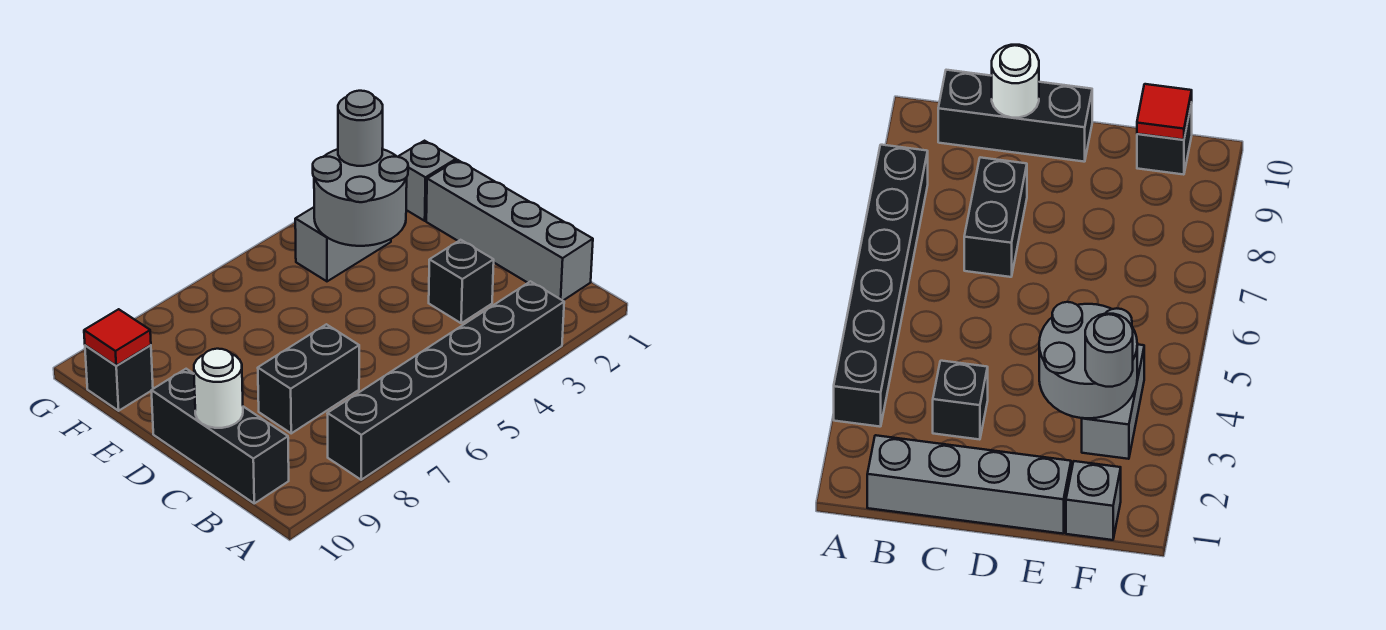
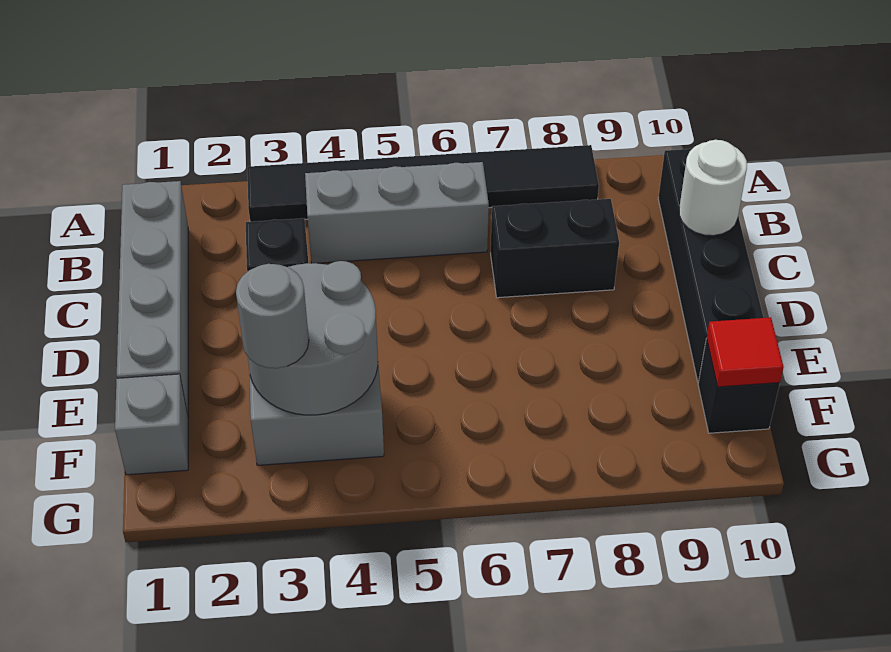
black 1x6 brick [327,281,564,480] -> black 1x6 tile [247,145,599,222]
none -> grey 1x3 brick [305,162,489,263]
black 1x3 brick [151,369,289,503] -> black 1x4 brick [658,148,764,382]

